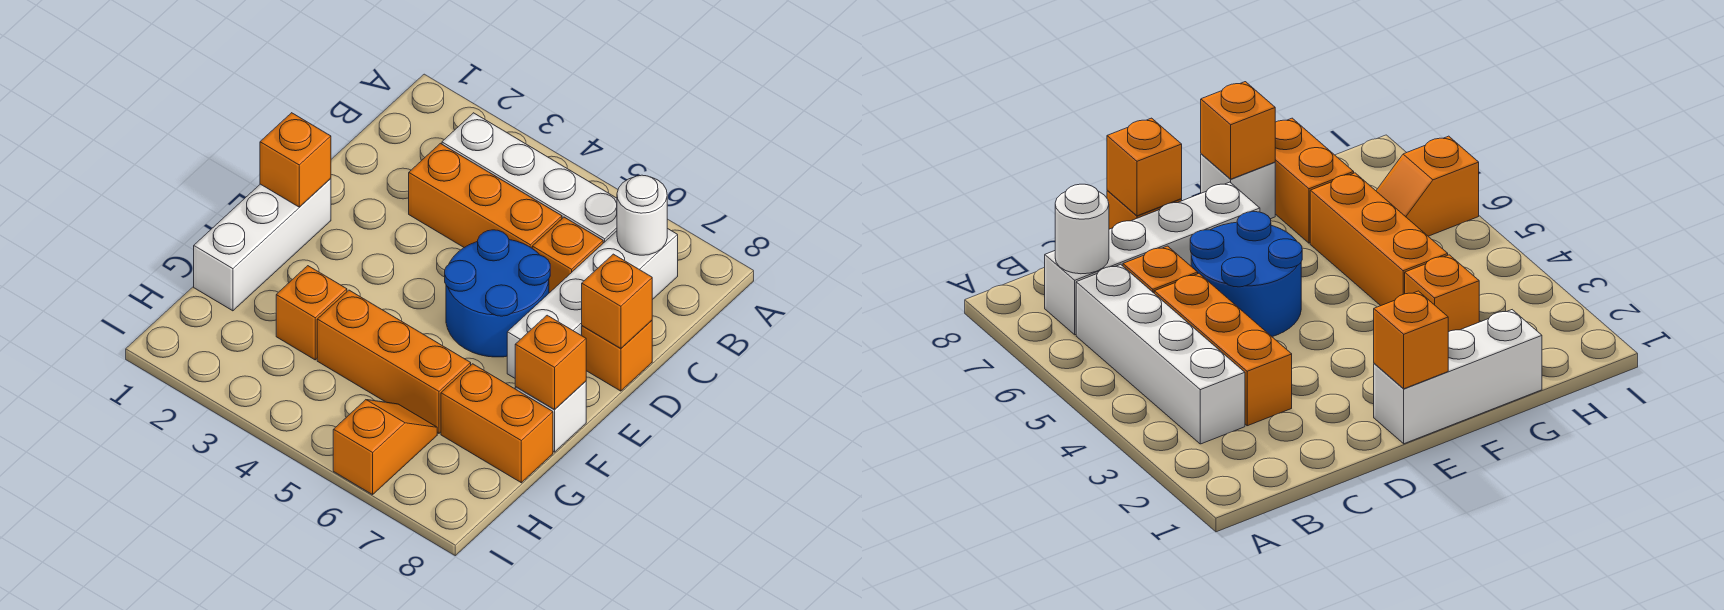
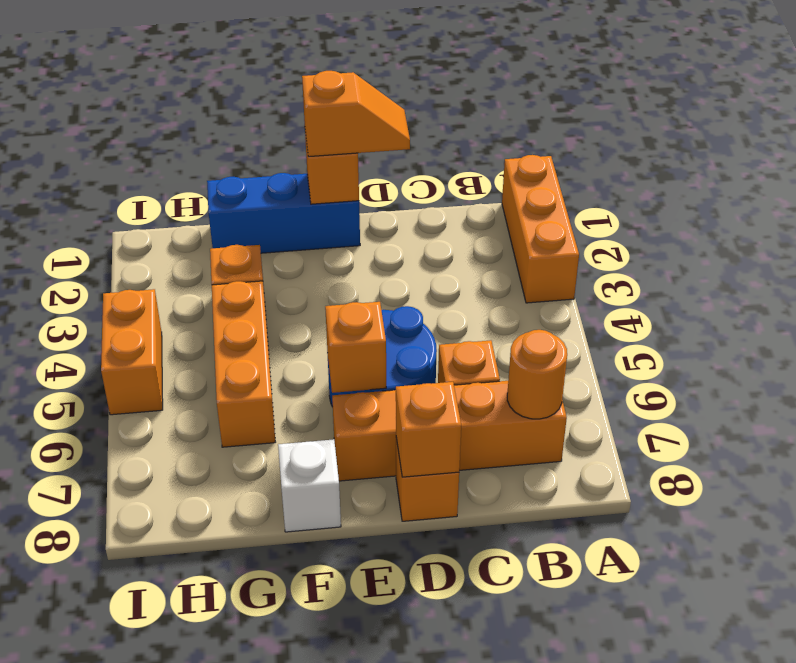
white 1x4 brick [442,113,617,243] -> none
white 1x4 brick [507,228,678,378] -> orange 1x4 brick [332,381,567,481]
white 1x1 round brick [617,175,667,255] -> orange 1x1 round brick [507,330,567,419]
orange 1x3 brick [409,143,562,248] -> orange 1x3 brick moved to [502,155,579,303]
white 1x3 brick [194,179,331,311] -> blue 1x3 brick [207,173,360,253]
orange 1x1 brick [515,315,586,409] -> orange 1x1 brick moved to [325,302,386,393]
orange 1x2 brick [441,364,553,483] -> orange 1x2 brick moved to [101,289,163,415]
orange 1x2 slope [333,400,437,495] -> orange 1x2 slope moved to [302,71,410,157]

